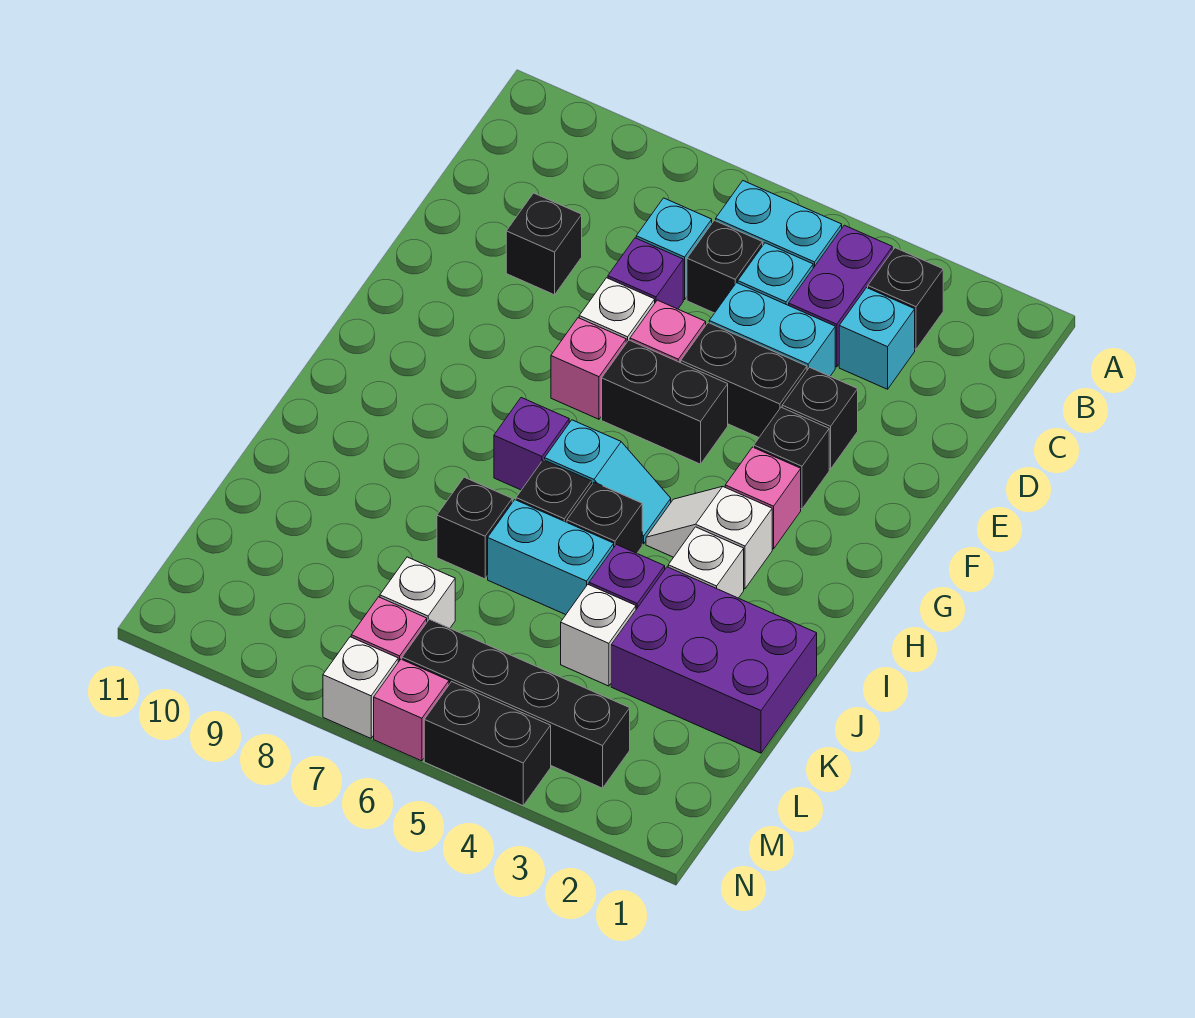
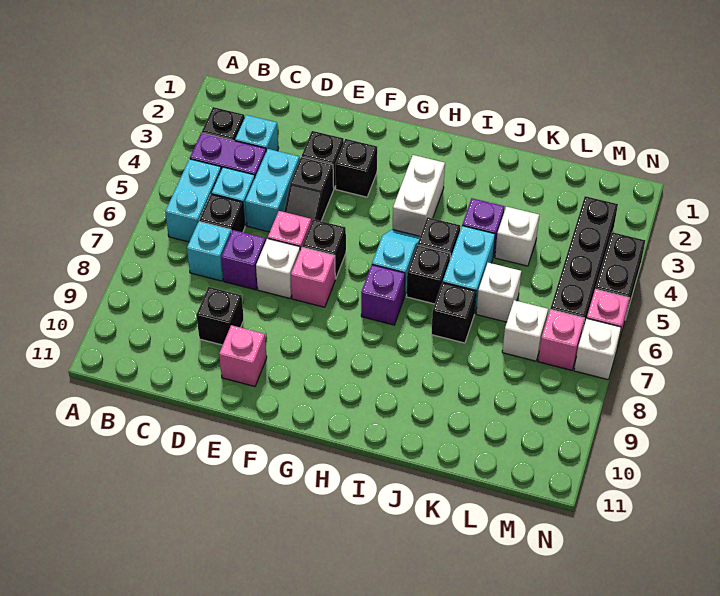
black 1x2 brick [681,323,807,437] -> black 1x2 slope [284,157,334,222]
black 1x2 brick [602,340,728,464] -> black 1x1 brick [302,219,346,279]
pink 1x1 brick [725,447,801,549] -> pink 1x1 brick moved to [219,325,267,387]
white 1x2 slope [646,487,772,589] -> white 1x2 brick [393,155,445,236]
white 1x1 brick [668,527,744,598] -> white 1x1 brick moved to [476,263,521,322]
purple 2x3 brick [611,567,817,753] -> none

